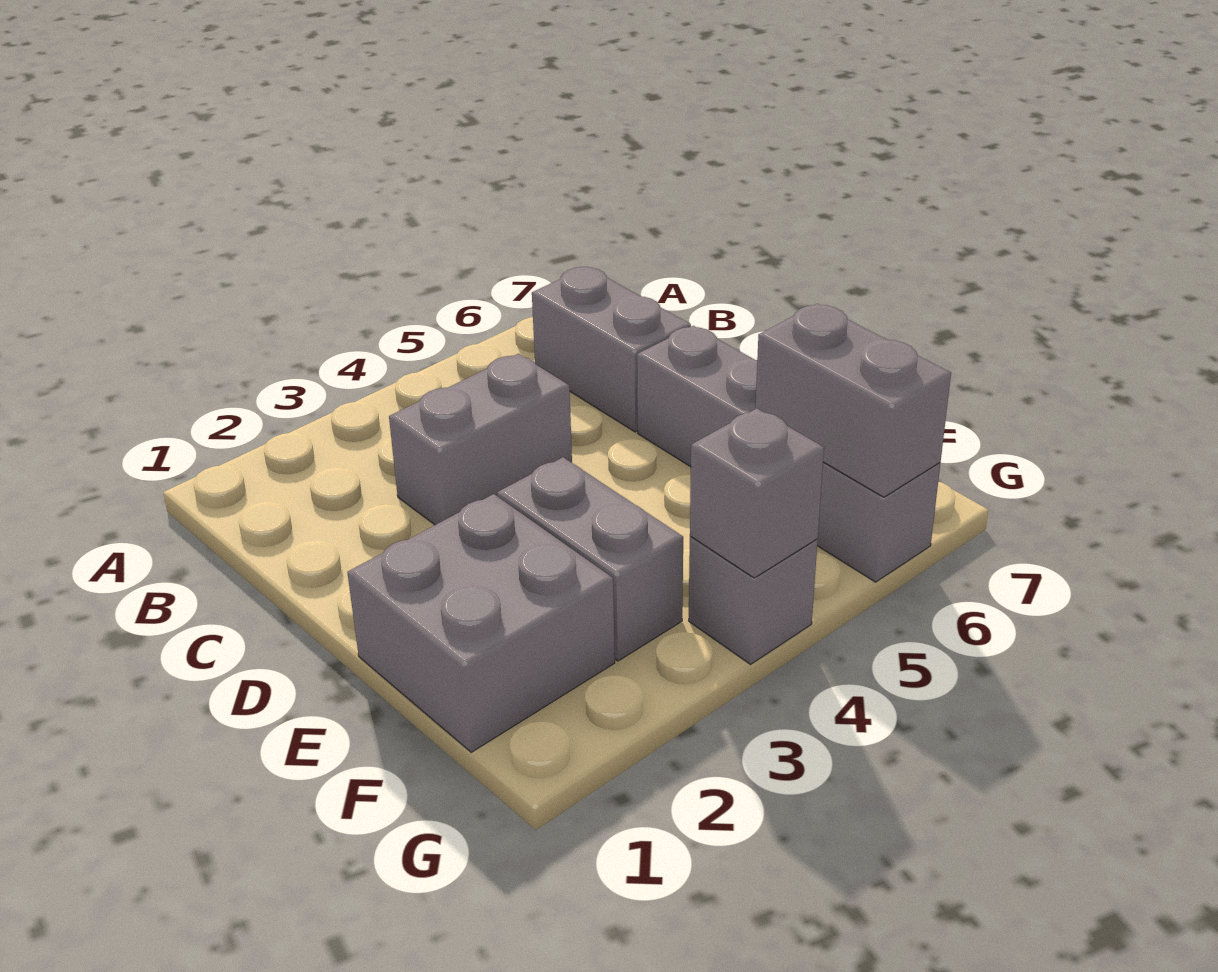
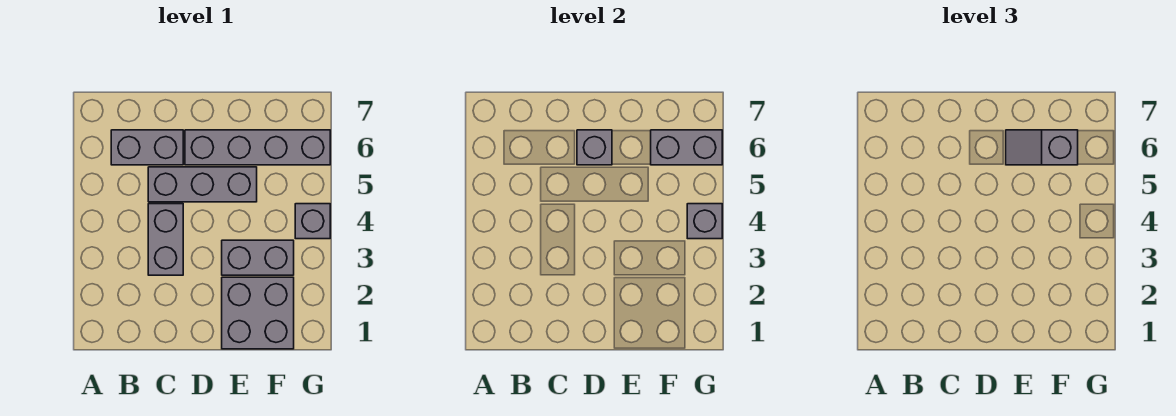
none -> grey 1x3 brick [148,167,257,202]
none -> grey 1x1 brick [577,130,612,165]
none -> grey 1x2 slope [1006,130,1078,165]

